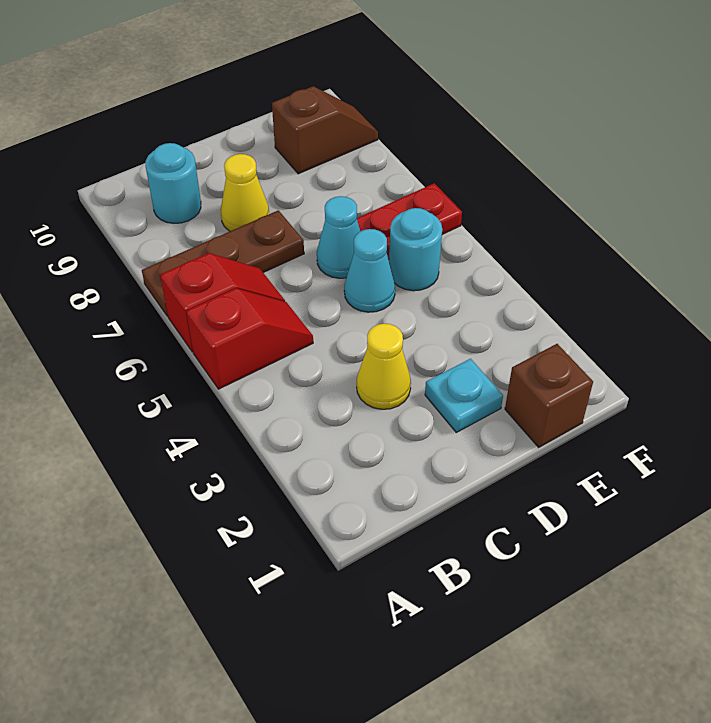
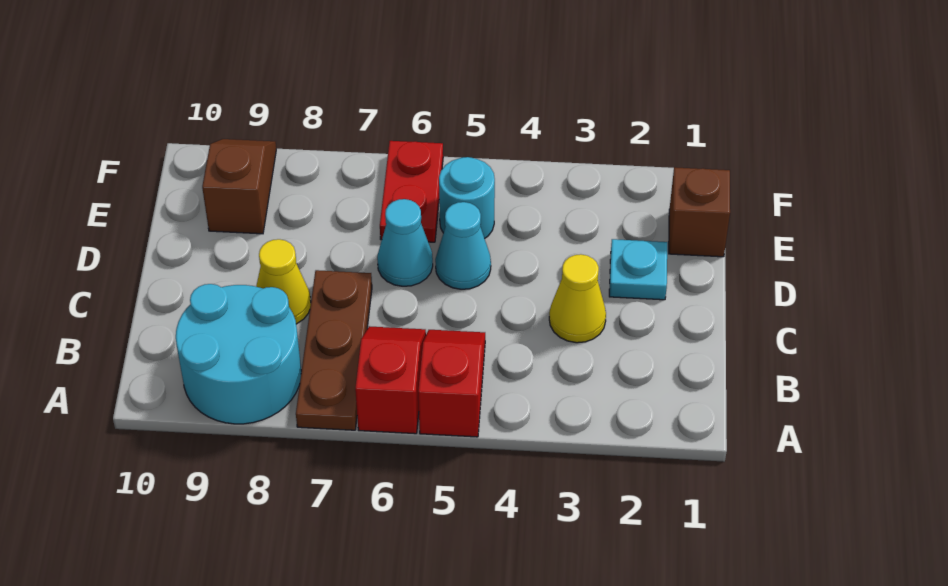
cyan 1x1 round brick [146,143,201,223] -> cyan 2x2 round brick [176,284,301,424]

